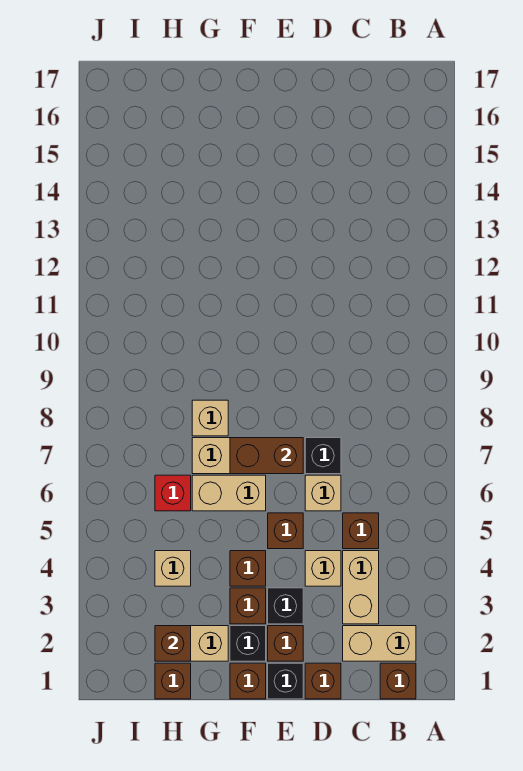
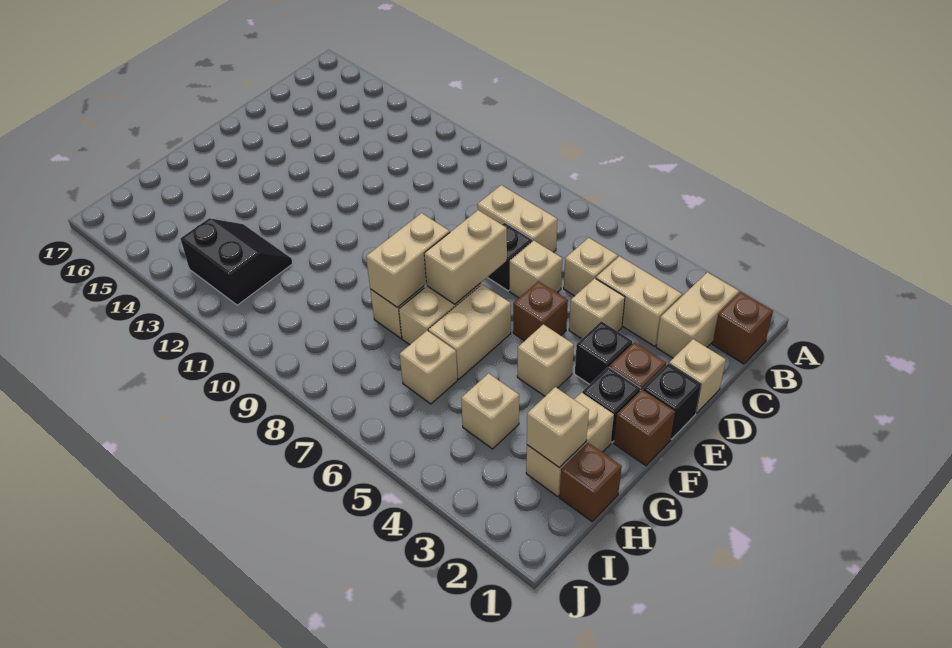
brown 1x1 brick [343,513,379,549] -> tan 1x1 brick [564,238,618,296]
none -> tan 1x2 brick [477,185,557,252]
brown 1x1 brick [305,663,341,699] -> tan 1x1 brick [669,339,726,413]
brown 1x2 brick [230,438,303,474] -> tan 1x2 brick [424,210,507,304]
brown 1x1 brick [230,588,266,624] -> none
brown 1x1 brick [230,551,266,586] -> tan 1x1 brick [517,324,574,396]
none -> tan 1x2 brick [366,213,450,308]
brown 1x1 brick [155,626,191,661] -> tan 1x1 brick [527,387,589,468]
red 1x1 brick [155,475,191,511] -> tan 1x1 brick [400,331,457,404]
none -> black 2x2 slope [181,218,293,305]

